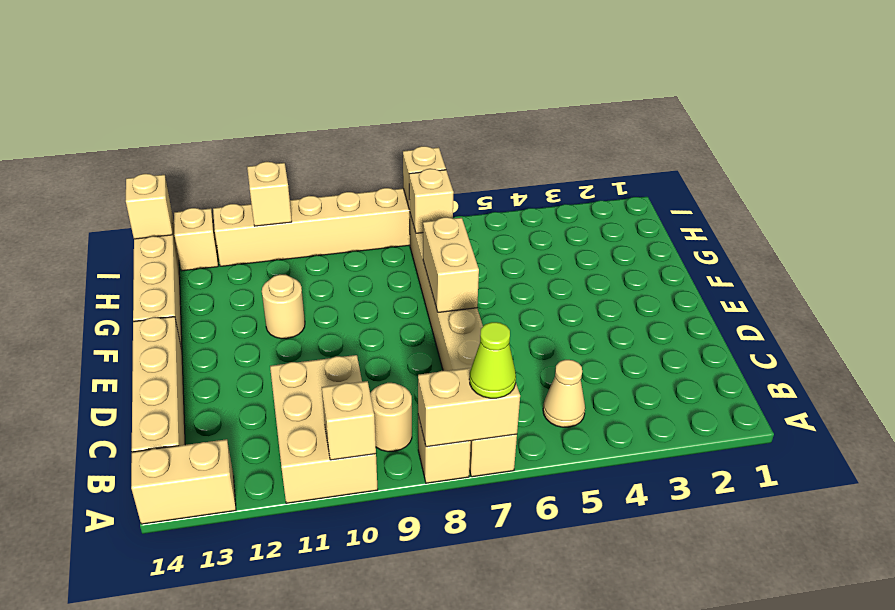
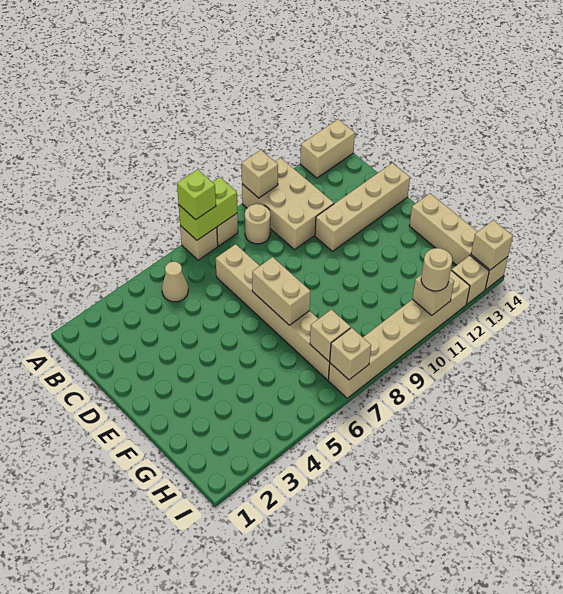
tan 1x2 brick [418,368,520,447] -> lime 1x2 brick [179,177,237,240]
lime 1x1 cone [470,322,516,398] -> lime 1x1 brick [177,169,216,220]
tan 1x4 brick [132,317,185,452] -> tan 1x4 brick turned to [315,163,410,251]
tan 1x1 round brick [262,274,305,339] -> tan 1x1 round brick moved to [421,248,452,291]

